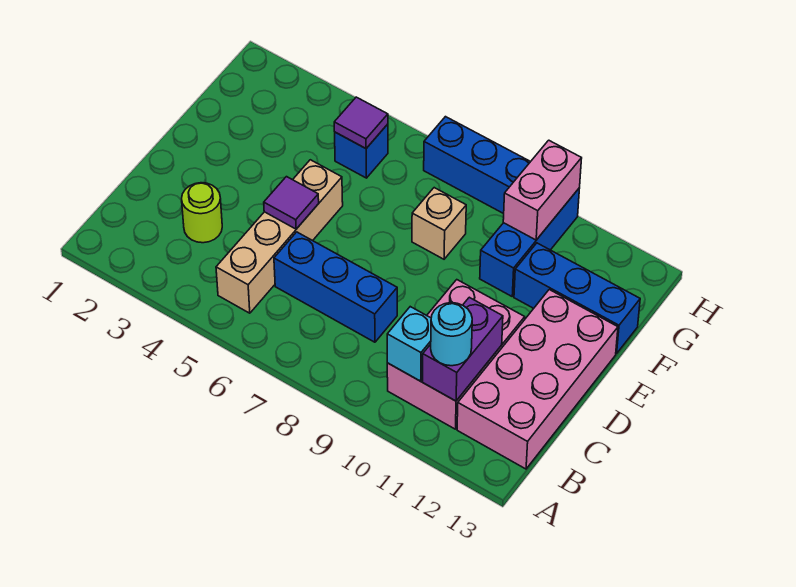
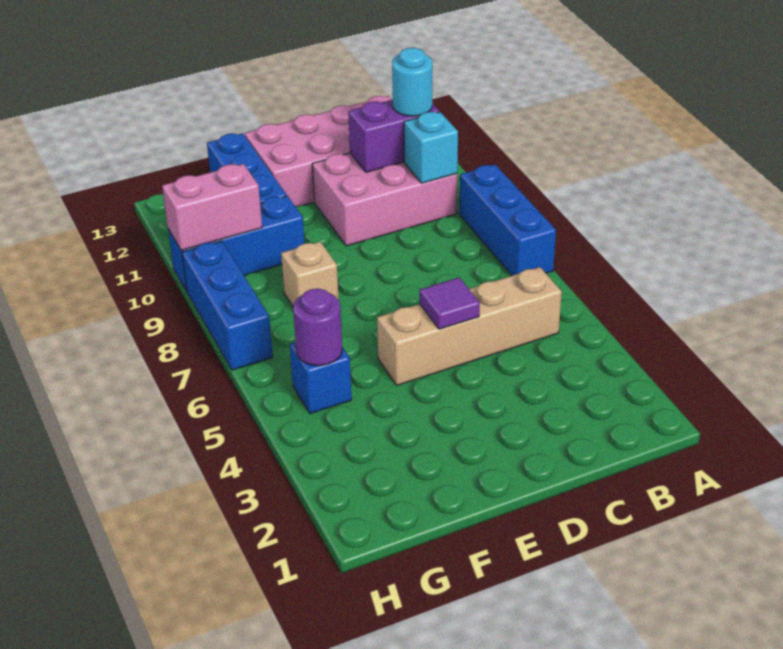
lime 1x1 round brick [182,183,222,243] -> none
blue 1x3 brick [274,232,397,342] -> blue 1x3 brick moved to [459,165,556,275]
purple 1x1 tile [334,97,388,148] -> purple 1x1 round brick [293,289,342,366]

